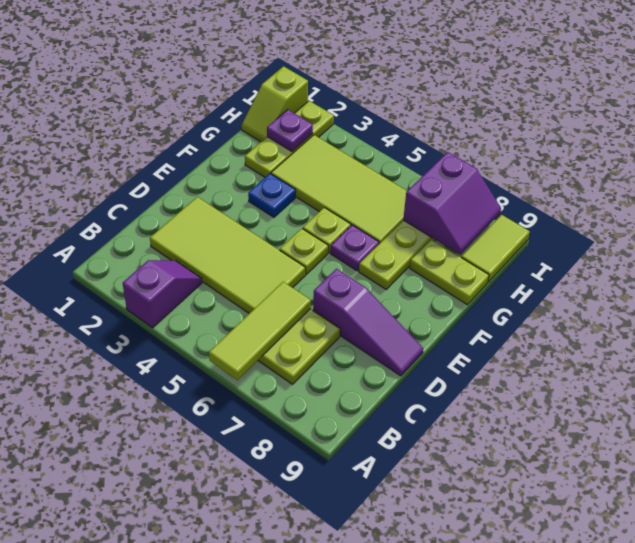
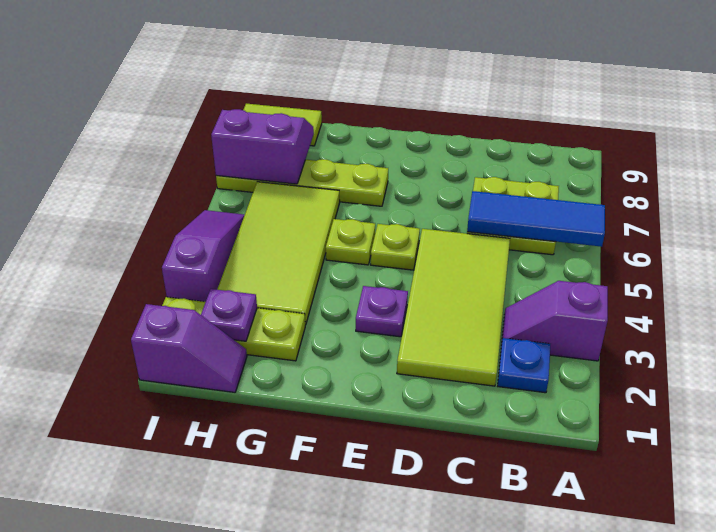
lime 1x3 tile [209,282,311,380] -> blue 1x3 tile [467,191,605,247]
purple 1x3 slope [313,269,423,376] -> purple 1x3 slope moved to [162,210,245,302]
blue 1x1 plate [248,174,296,217] -> blue 1x1 plate moved to [498,338,550,393]
purple 1x1 plate [330,225,379,271] -> purple 1x1 plate moved to [356,286,408,337]
lime 1x2 plate [410,239,489,305] -> none
lime 1x2 slope [242,66,308,142] -> purple 1x2 slope [131,304,247,392]

